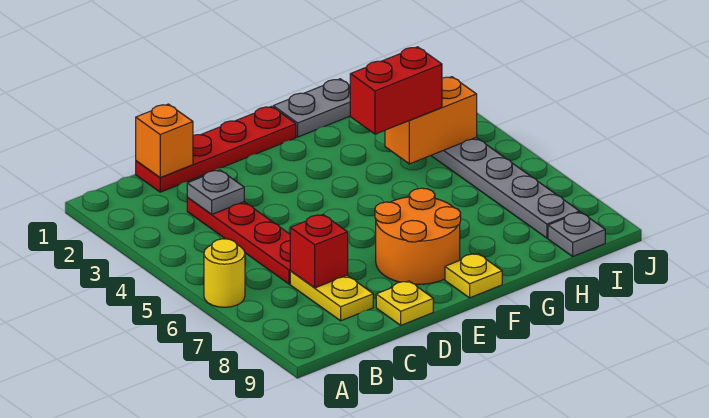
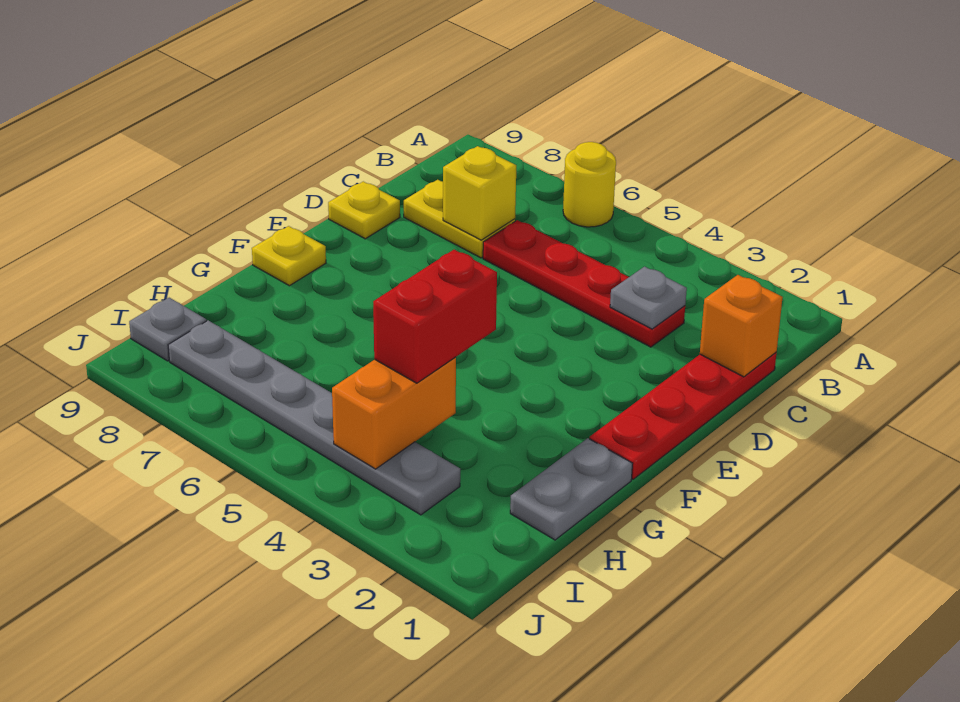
red 1x1 brick [290,215,348,288] -> yellow 1x1 brick [443,146,516,240]
orange 2x2 round brick [375,188,461,284] -> none

